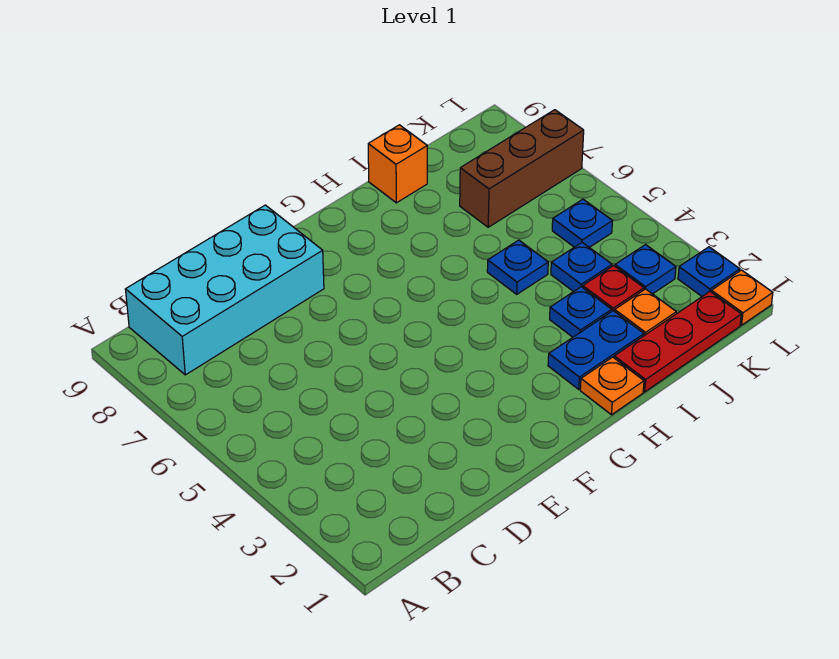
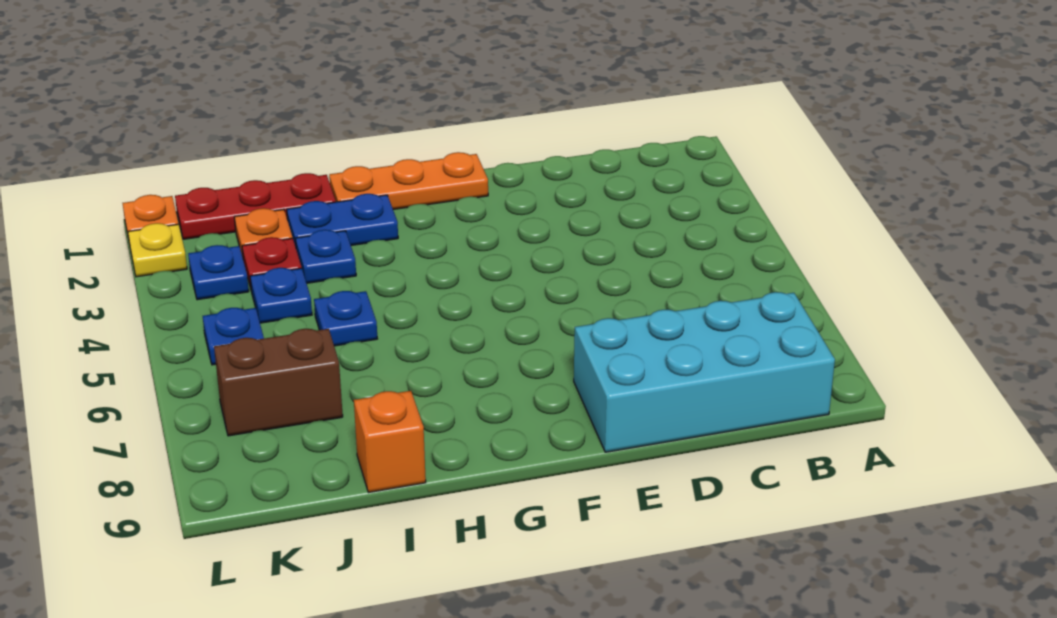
orange 1x1 plate [580,357,644,415] -> orange 1x3 plate [329,152,488,209]
brown 1x3 brick [460,110,584,227] -> brown 1x2 brick [214,329,343,436]
blue 1x1 plate [678,247,740,296] -> yellow 1x1 plate [128,223,187,277]

